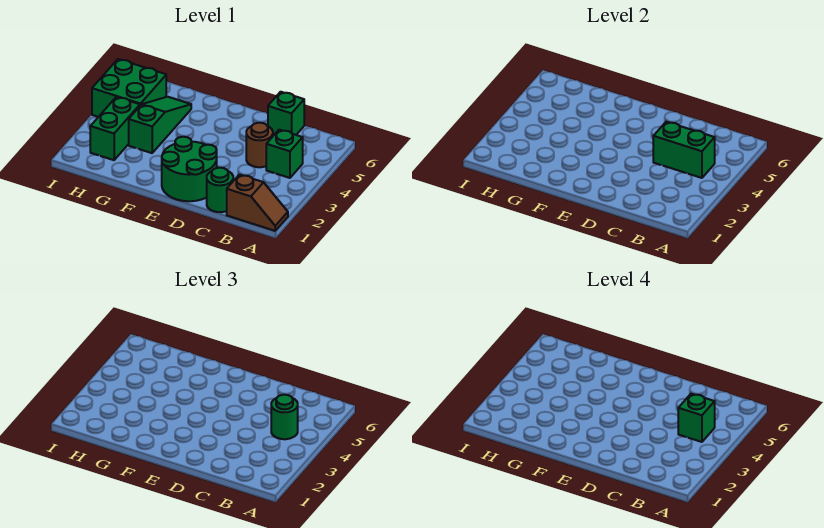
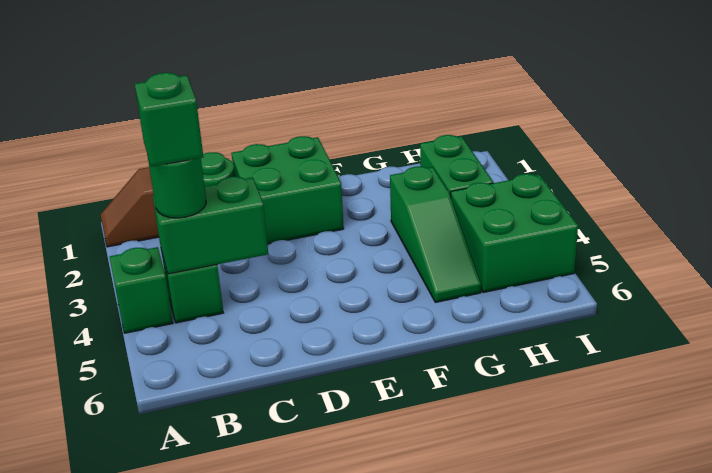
brown 1x1 round brick [246,123,273,167] -> none
green 1x1 brick [268,92,304,135] -> green 1x1 brick moved to [110,247,173,333]
green 2x2 round brick [162,137,217,201] -> green 2x2 brick [232,136,344,244]

